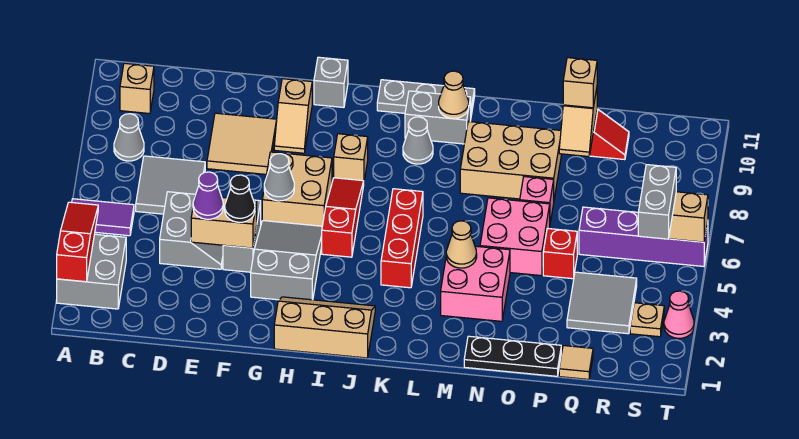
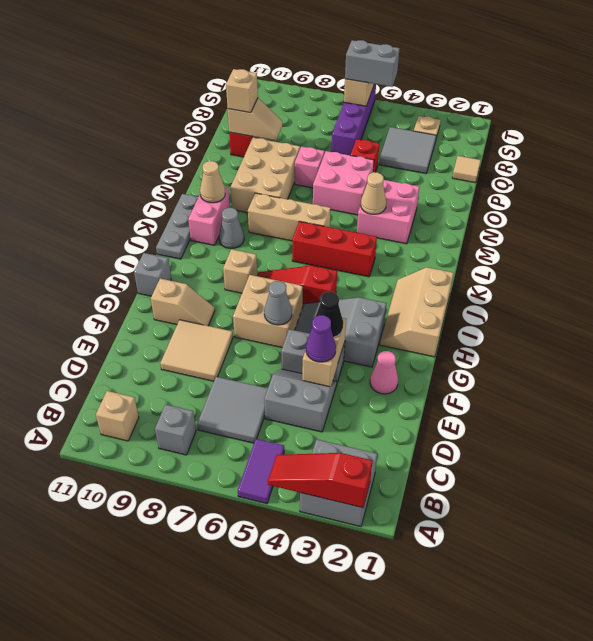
grey 1x1 cone [114,114,144,161] -> grey 1x1 brick [155,404,196,455]
grey 1x2 brick [405,91,471,144] -> pink 1x2 brick [188,187,230,245]
none -> tan 1x3 brick [248,193,331,241]
black 1x3 plate [464,336,561,376] -> none
pink 1x1 cone [664,291,694,338] -> pink 1x1 cone moved to [370,351,398,394]

